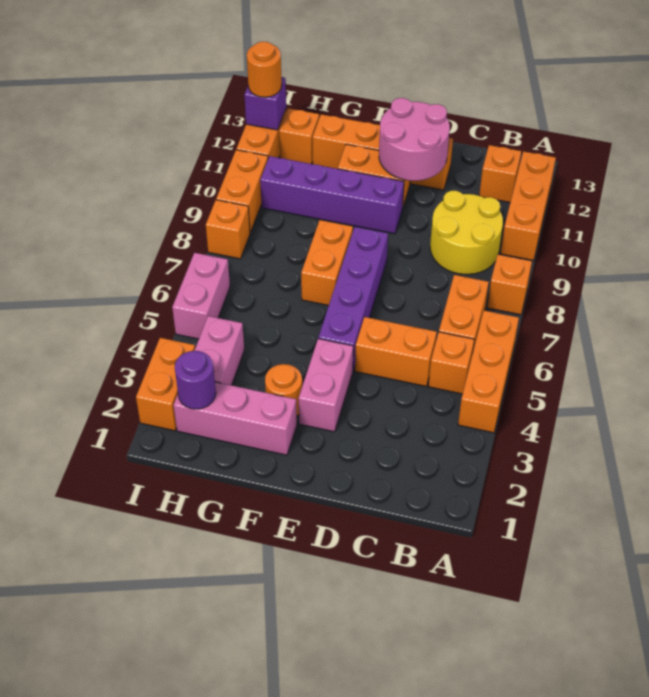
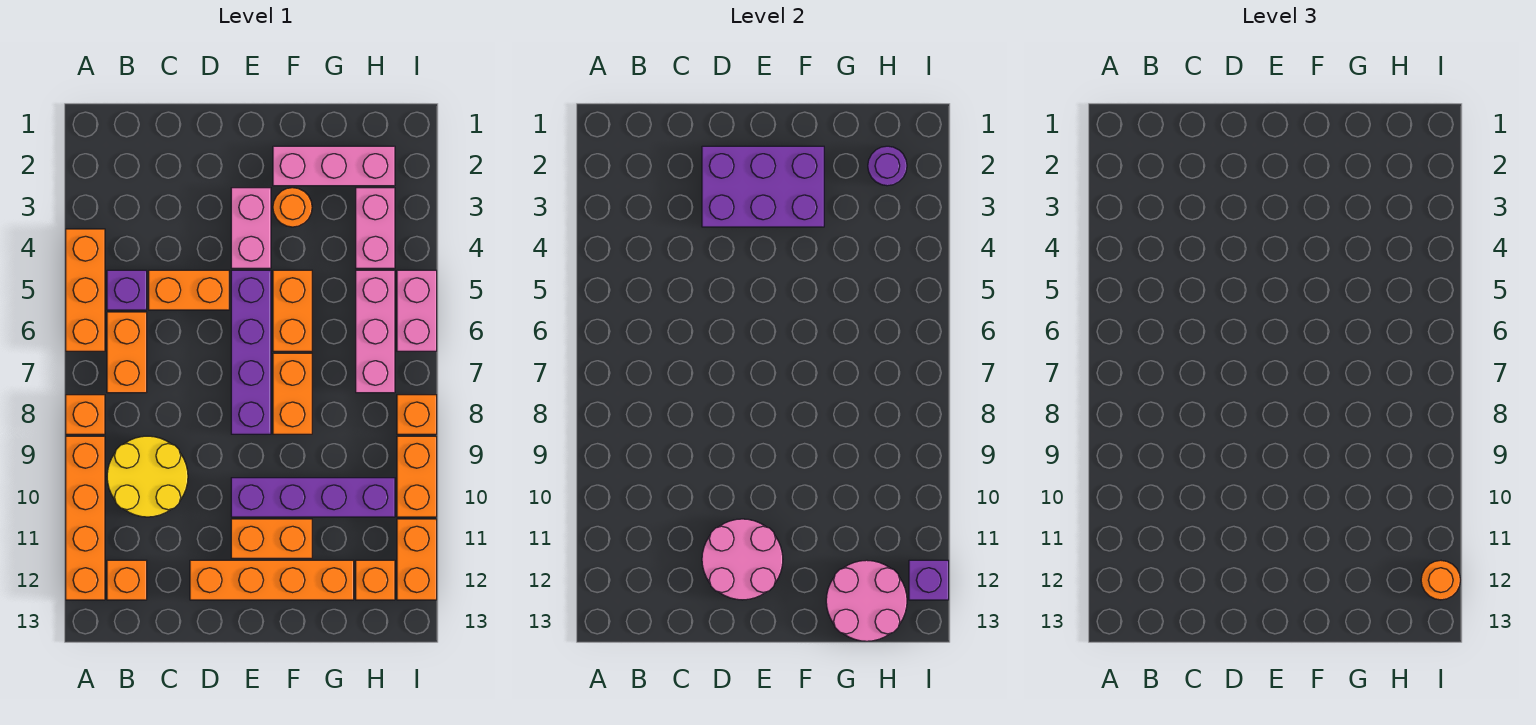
orange 1x3 brick [501,151,556,261] -> orange 1x4 brick [66,436,105,600]
orange 1x1 brick [429,332,474,394] -> purple 1x1 brick [107,270,147,310]
none -> purple 2x3 brick [702,146,824,227]
none -> pink 2x2 round brick [826,560,907,641]
none -> pink 1x3 brick [356,270,395,393]
orange 1x2 brick [136,338,195,431] -> orange 1x2 brick moved to [273,270,312,351]

